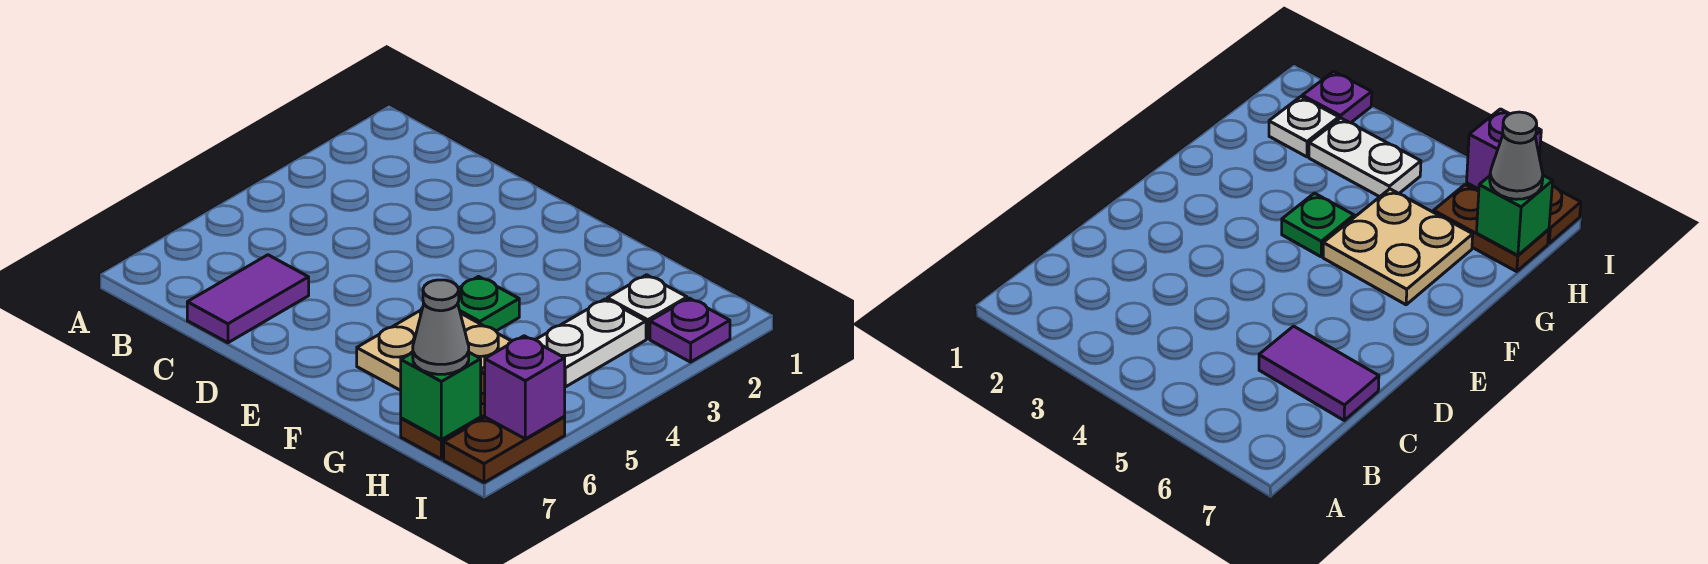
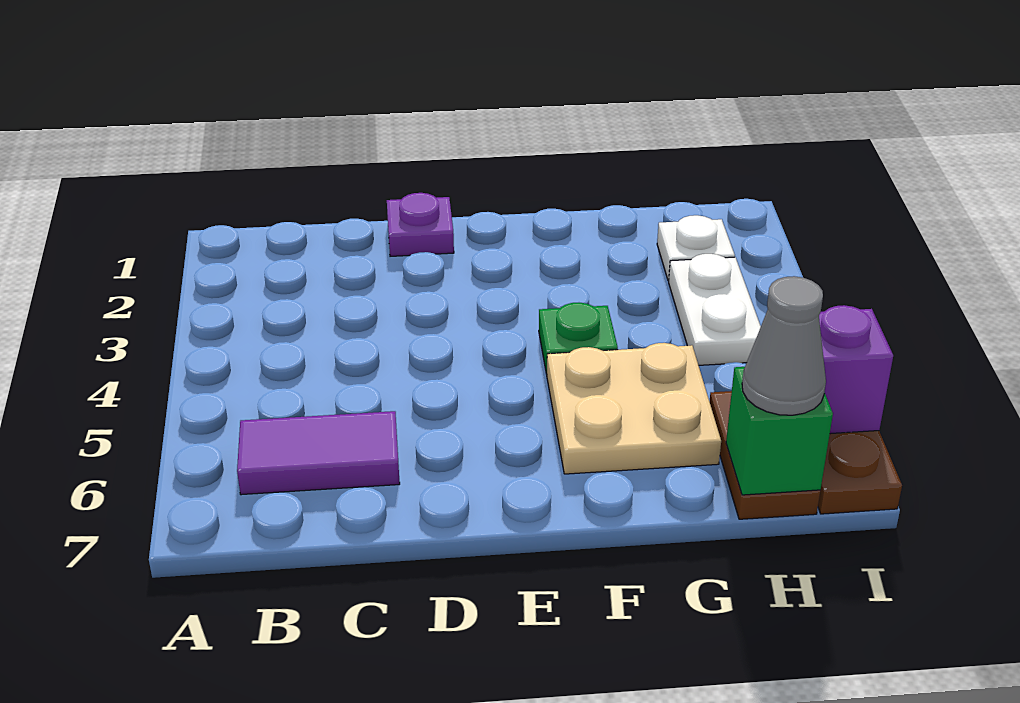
purple 1x2 tile [187,255,309,343] -> purple 1x2 tile turned to [237,411,400,495]
purple 1x1 plate [650,298,730,362] -> purple 1x1 plate moved to [387,193,454,256]

